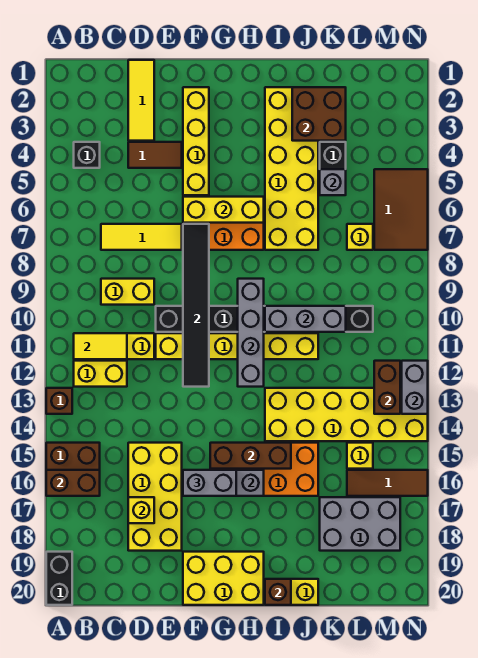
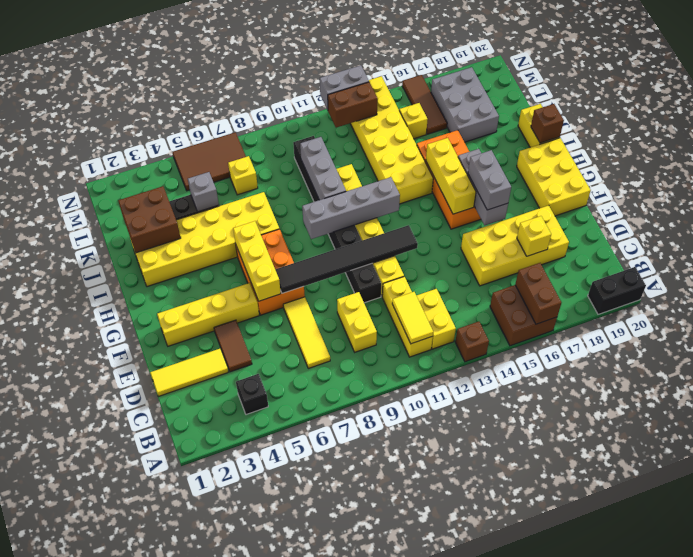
brown 1x3 brick [210,443,291,469] -> yellow 1x3 brick [426,138,476,214]

